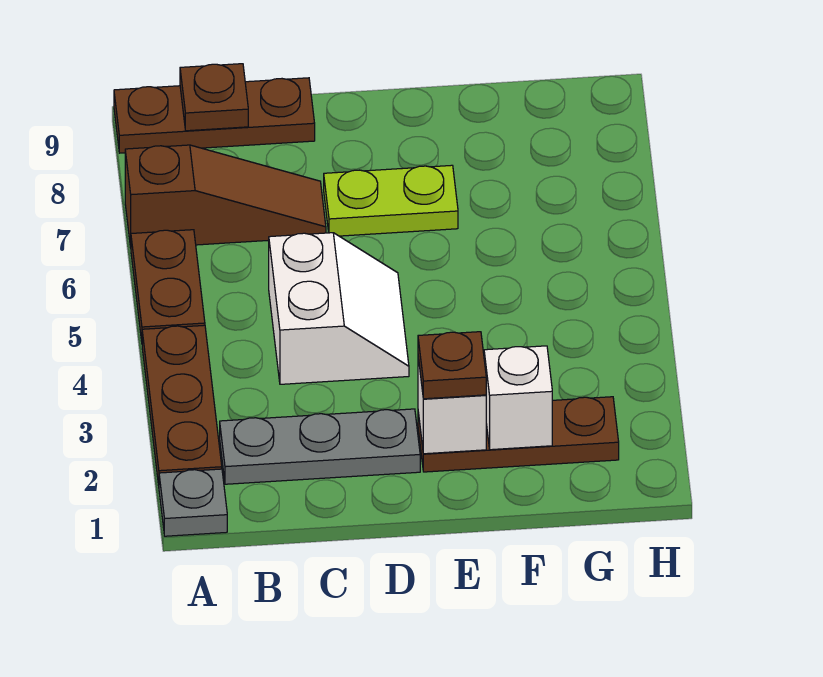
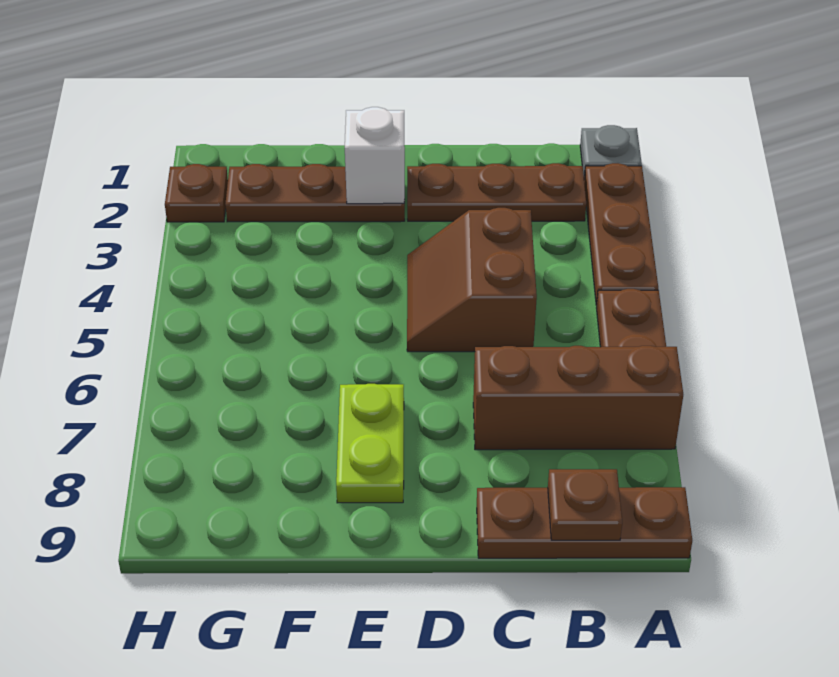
brown 1x3 slope [125,145,326,248] -> brown 1x3 brick [473,346,683,450]
grey 1x3 plate [220,409,420,484] -> brown 1x3 plate [407,163,586,221]
white 2x2 slope [269,233,409,384] -> brown 2x2 slope [407,208,537,352]
lime 1x2 plate [324,165,458,236] -> lime 1x2 plate turned to [336,384,404,503]
brown 1x1 plate [418,332,486,399] -> brown 1x1 plate moved to [165,164,228,222]
white 1x1 brick [484,346,552,450] -> none

